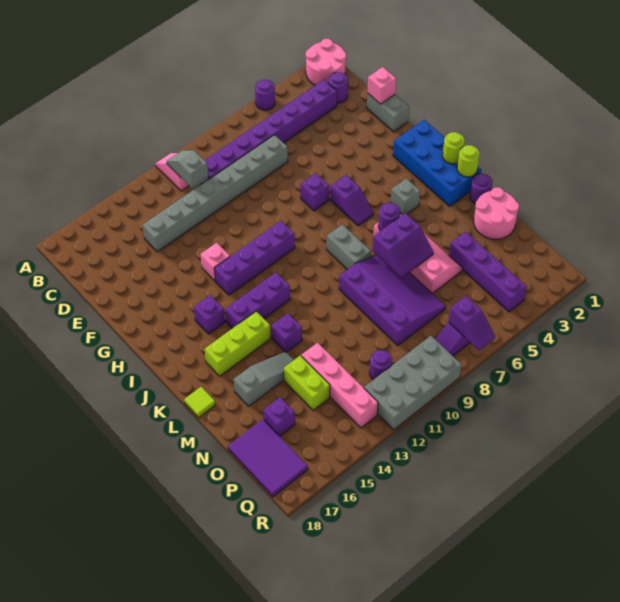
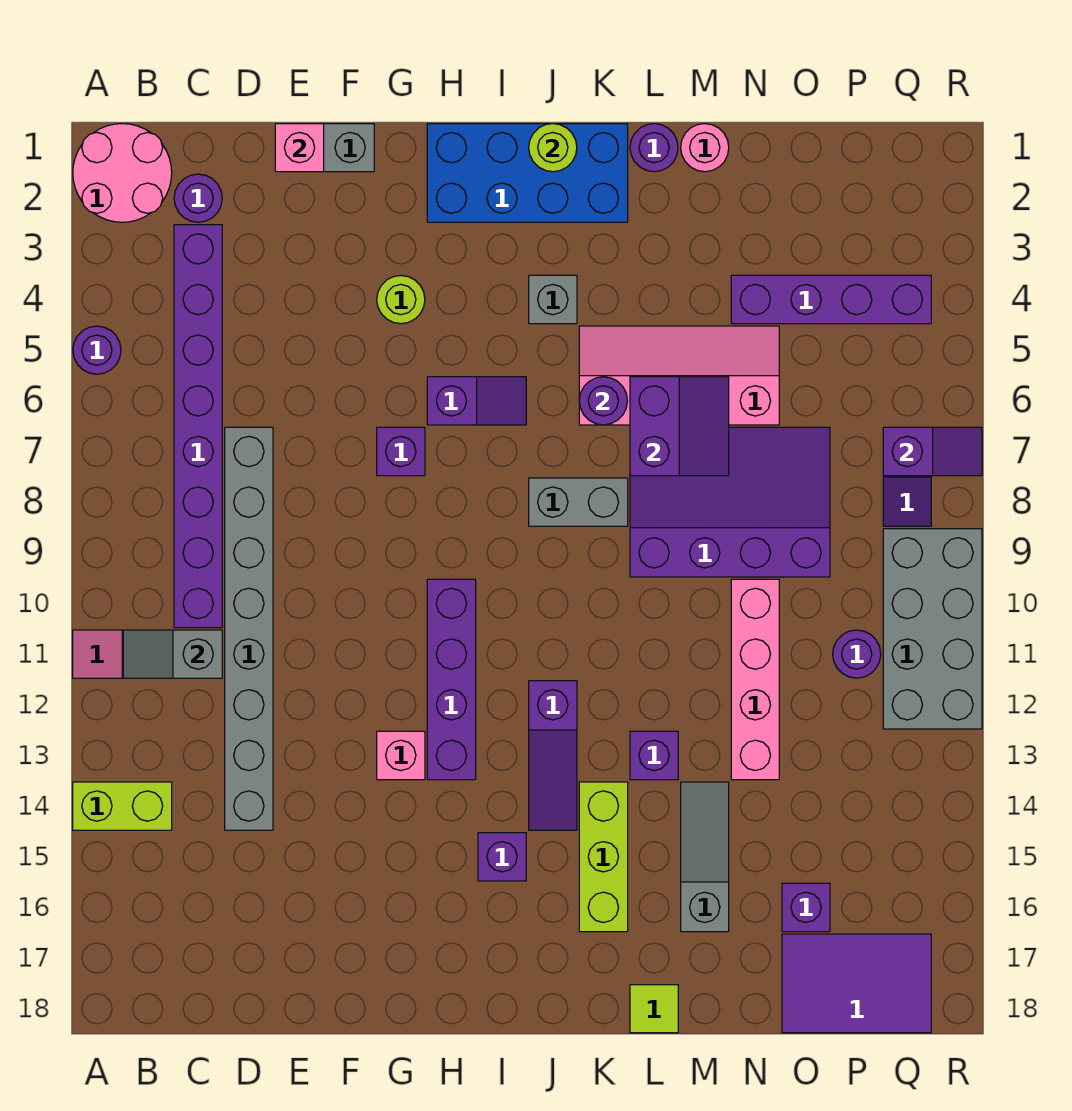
purple 1x3 brick [225,273,290,328] -> purple 1x3 slope [529,681,577,830]
lime 1x1 round brick [457,145,480,177] -> lime 1x1 round brick moved to [377,276,425,324]
pink 2x2 round brick [474,187,519,239] -> pink 1x1 round brick [681,124,729,172]
pink 1x4 brick [301,343,378,428] -> pink 1x4 brick turned to [731,579,779,780]
lime 1x2 brick [284,355,330,410] -> lime 1x2 brick moved to [73,782,172,830]

